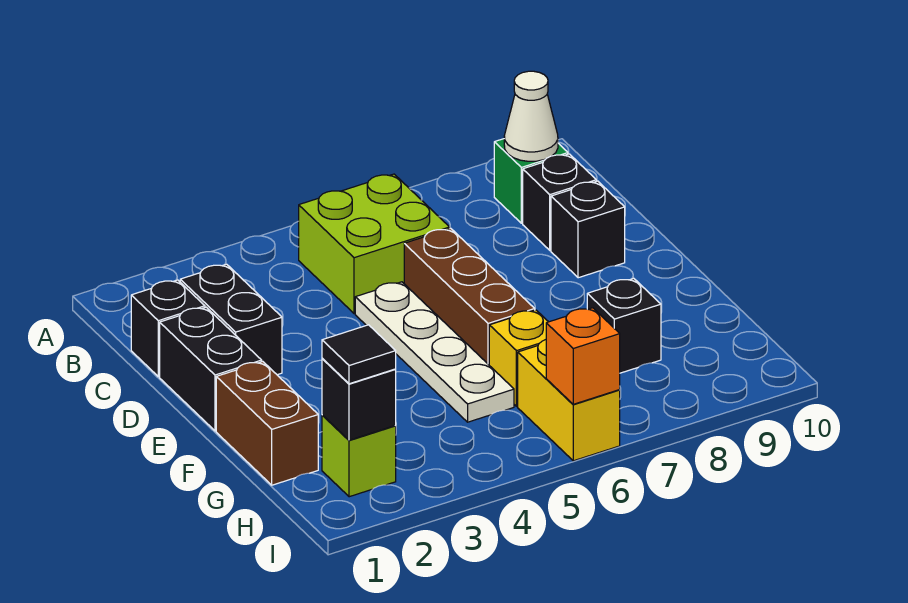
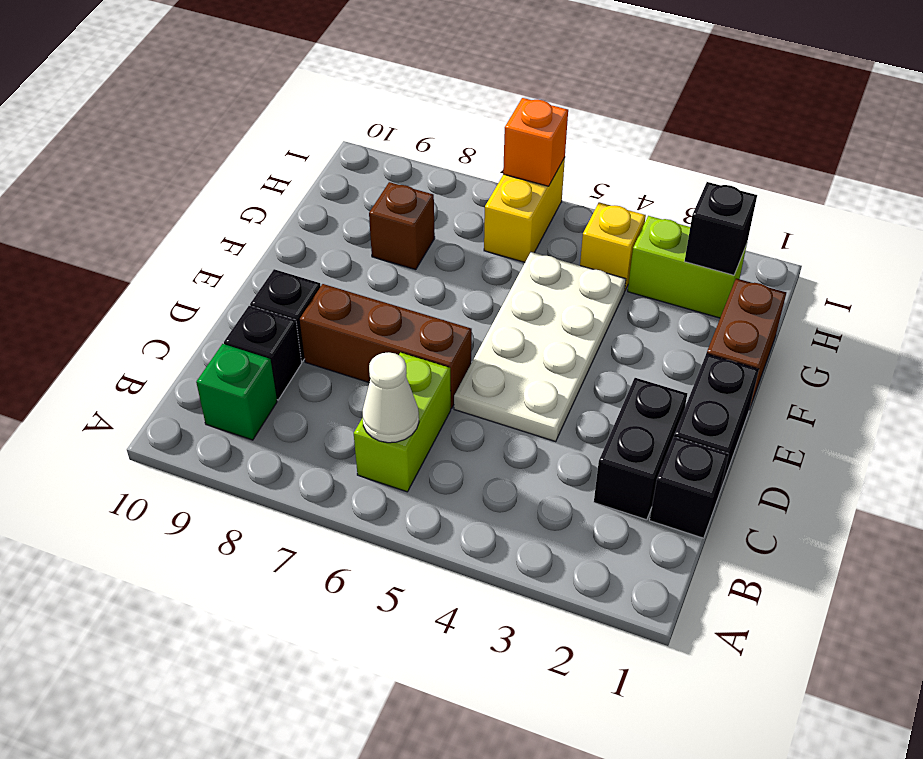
lime 2x2 brick [299,174,450,314] -> lime 1x2 brick [354,353,451,492]
white 1x1 cone [504,71,558,161] -> white 1x1 cone moved to [362,352,419,443]
white 1x4 plate [355,282,514,422] -> white 2x4 plate [454,252,626,441]
brown 1x3 brick [404,228,535,365] -> brown 1x3 brick turned to [300,284,472,409]
yellow 1x1 brick [489,310,548,406] -> yellow 1x1 brick moved to [580,202,646,290]
black 1x1 brick [587,278,661,373] -> brown 1x1 brick [369,182,435,270]
lime 1x1 brick [322,415,396,497] -> lime 1x2 brick [628,216,747,318]
black 1x1 tile [322,325,396,384] -> none

